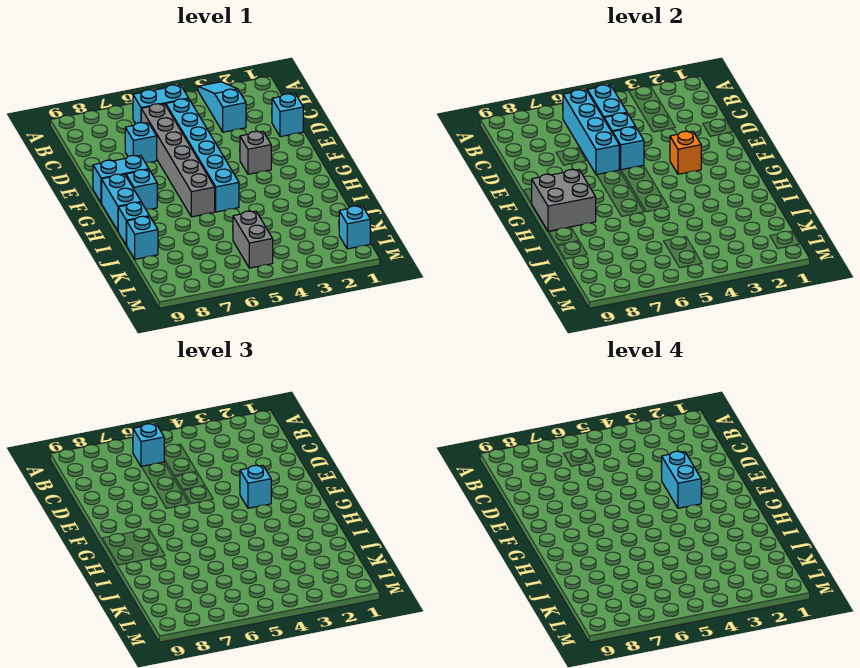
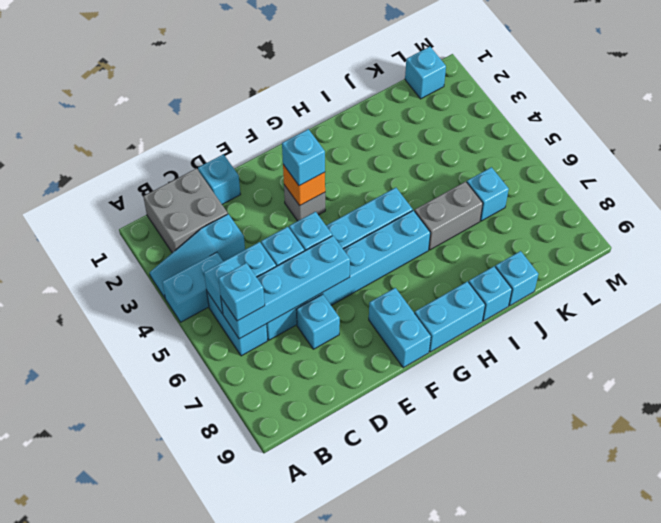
grey 1x6 brick [141,104,215,217] -> cyan 1x6 brick [266,210,430,340]
cyan 1x2 brick [661,451,701,508] -> cyan 1x2 brick moved to [162,252,223,322]
cyan 1x1 brick [126,170,157,210] -> cyan 1x1 brick moved to [467,167,509,221]
grey 2x2 brick [532,170,596,231] -> grey 2x2 brick moved to [143,168,228,253]
grey 1x2 brick [233,211,273,268] -> grey 1x2 brick moved to [415,182,483,250]

